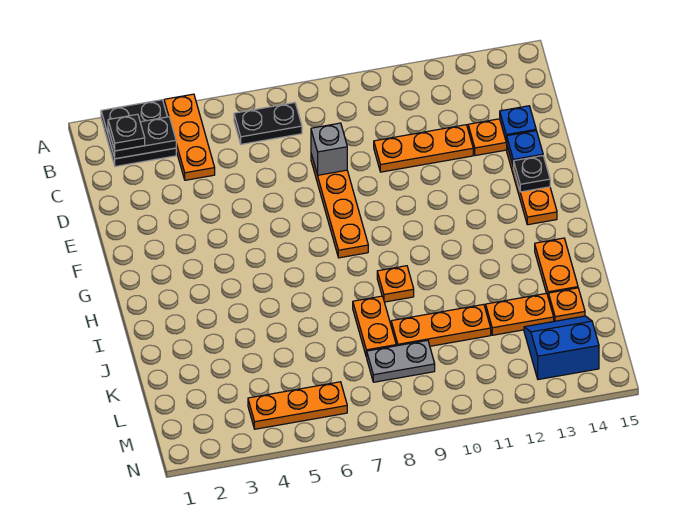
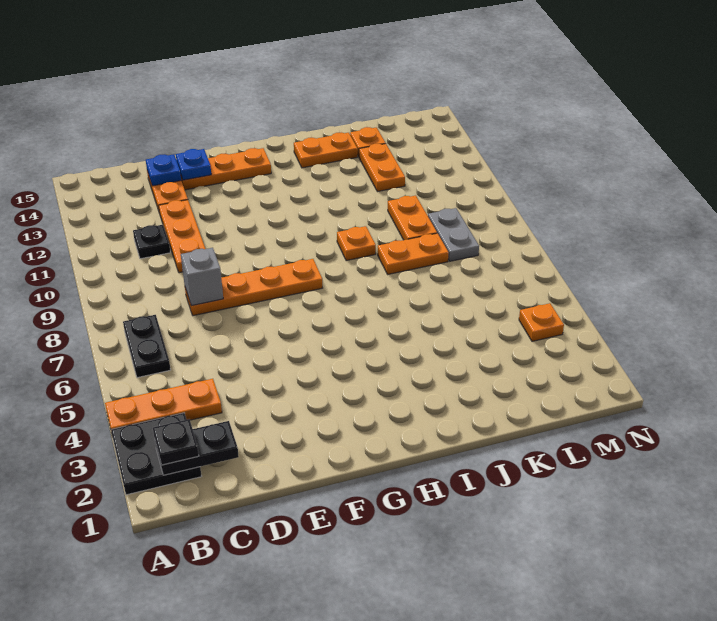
black 1x2 plate [108,117,176,159] -> black 1x2 plate turned to [155,421,239,475]
black 1x1 plate [514,156,550,192] -> black 1x1 plate moved to [133,225,170,259]
orange 1x3 plate [391,304,491,346] -> orange 1x2 plate [388,196,437,240]
blue 2x2 slope [524,316,599,380] -> none
orange 1x3 plate [248,382,347,429] -> orange 1x1 plate [519,303,564,341]

